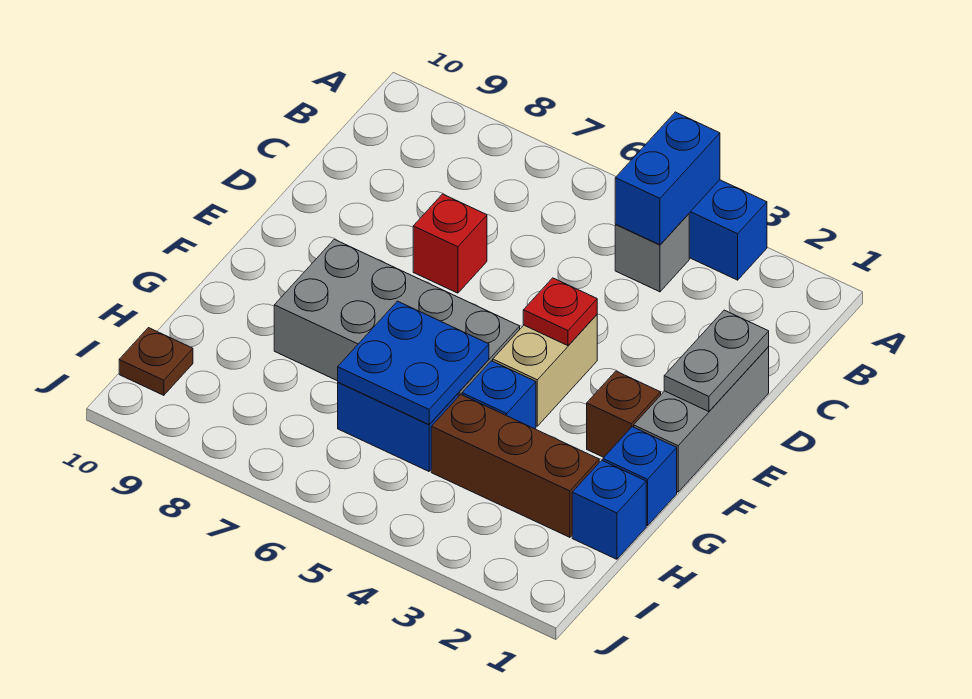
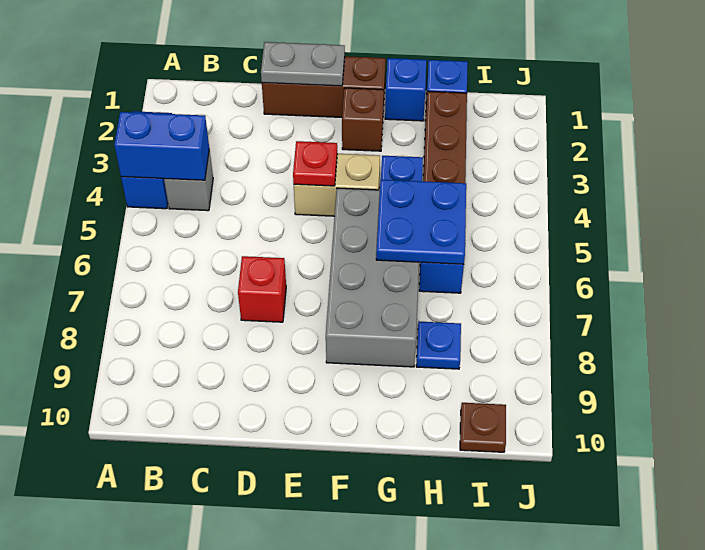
grey 1x3 brick [634,346,769,492] -> brown 1x3 brick [262,56,386,117]
none -> blue 1x1 plate [416,322,461,369]

